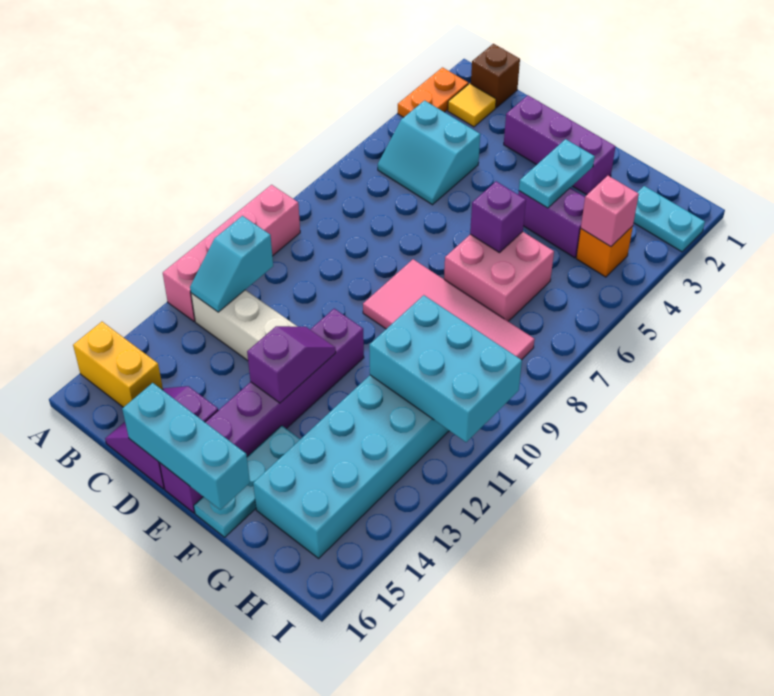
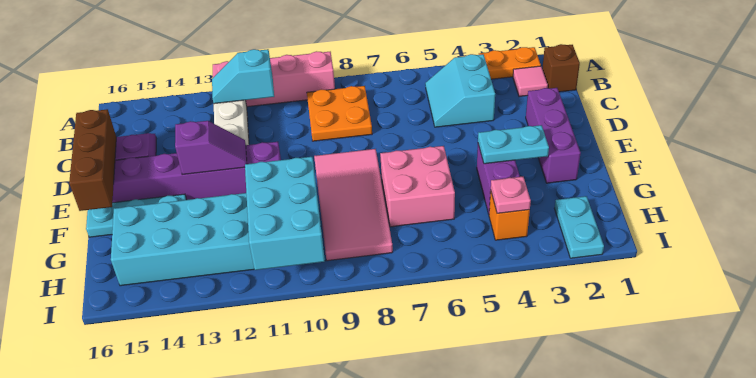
yellow 1x2 brick [73,322,163,407] -> none
yellow 1x1 tile [448,84,496,127] -> pink 1x1 tile [513,66,548,96]
none -> orange 2x2 plate [307,86,372,141]
cyan 1x3 brick [122,383,250,510] -> brown 1x3 brick [69,109,116,211]
purple 1x1 brick [470,181,526,253] -> none
pink 1x1 brick [581,176,639,247] -> pink 1x1 plate [490,176,531,213]

